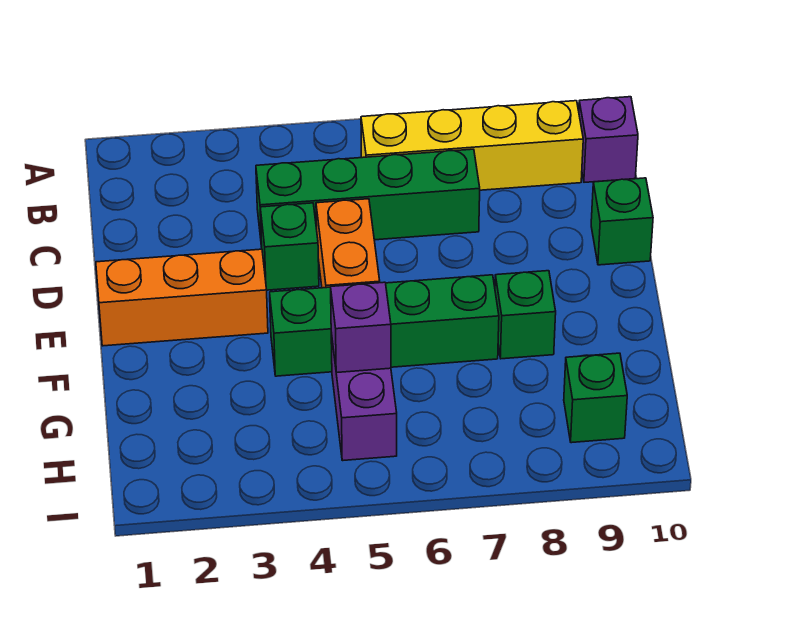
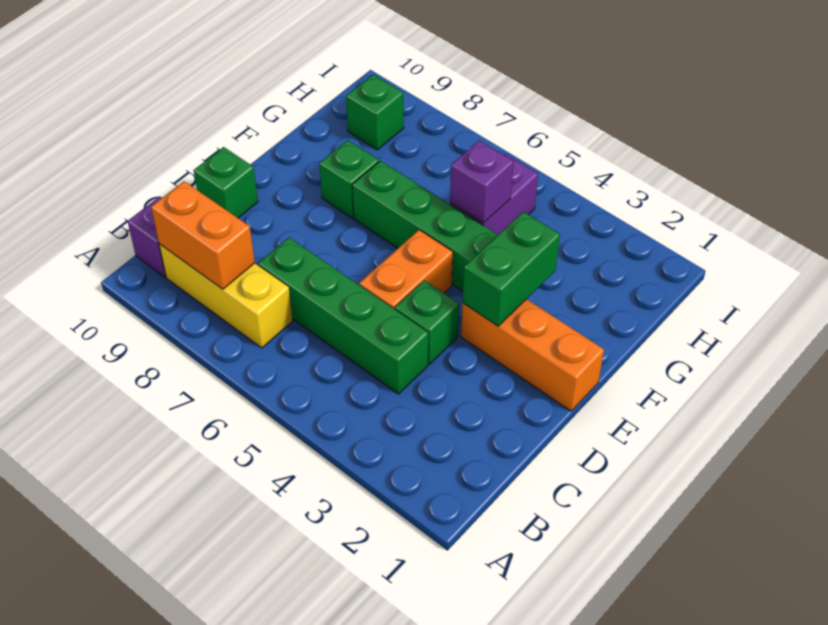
yellow 1x4 brick [361,101,583,190] -> yellow 1x3 brick [159,244,293,348]
none -> orange 1x2 brick [151,181,255,289]
none -> green 1x2 brick [463,212,560,326]

